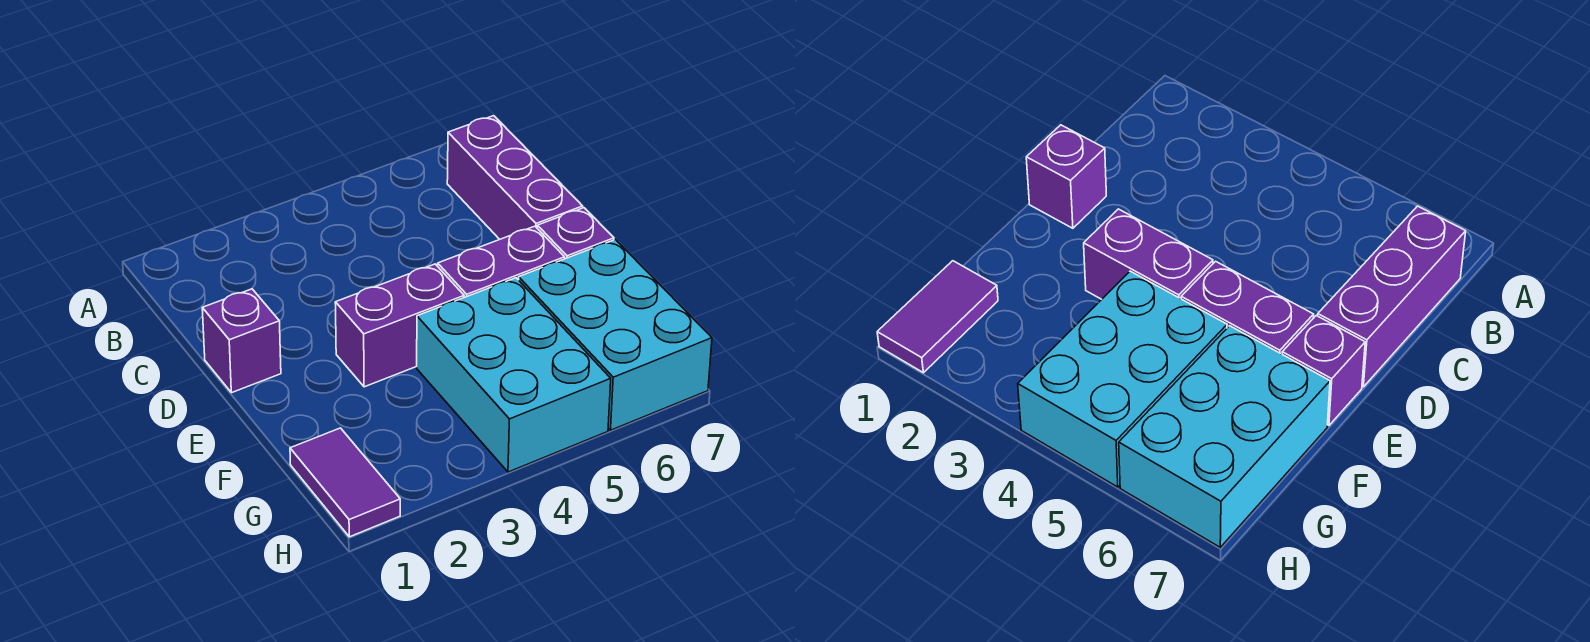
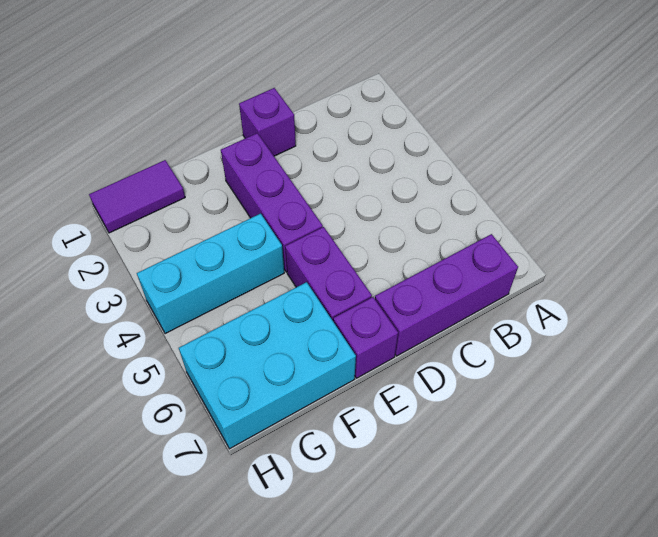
purple 1x2 brick [335,264,464,387] -> purple 1x3 brick [221,133,323,272]
cyan 2x3 brick [417,278,611,472] -> cyan 1x3 brick [137,213,284,334]

